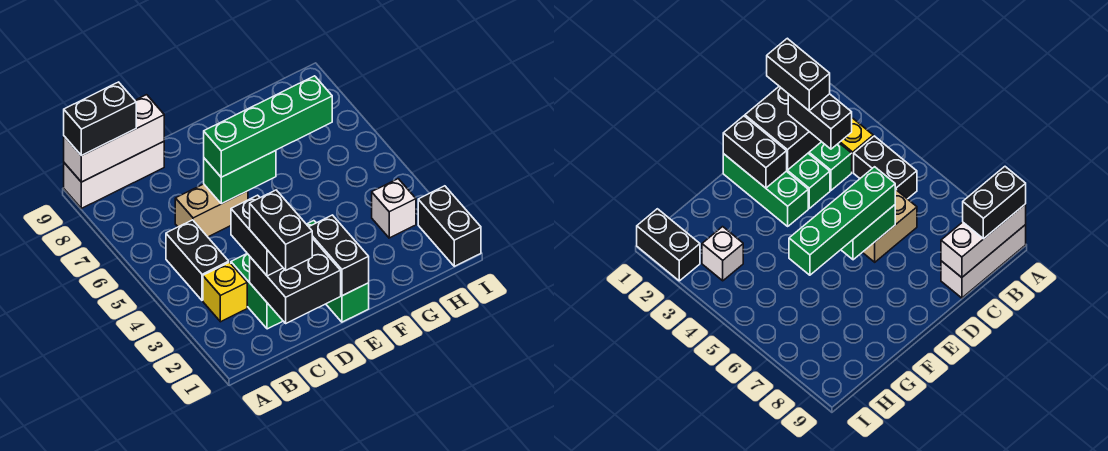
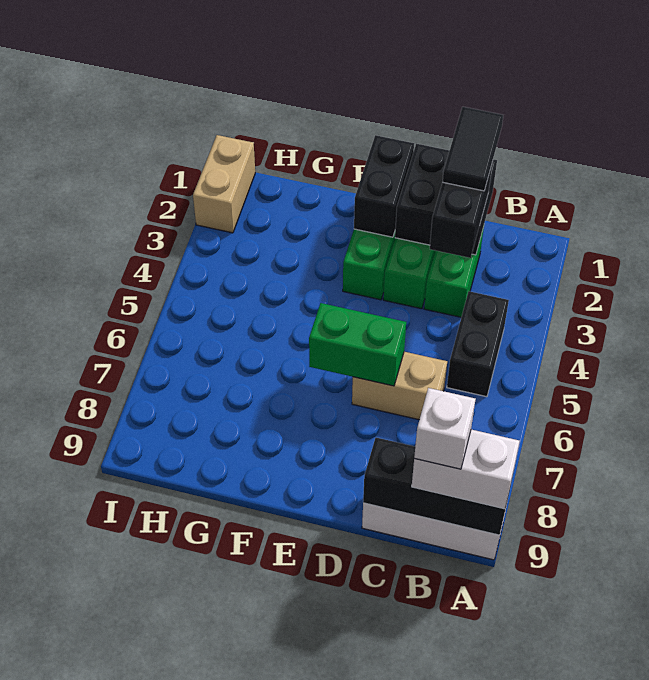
white 1x3 brick [64,95,164,182] -> black 1x3 brick [363,438,511,535]
black 1x2 brick [64,82,136,156] -> white 1x2 brick [412,429,520,509]
yellow 1x1 brick [203,262,247,322] -> none
black 1x2 brick [250,190,312,270] -> black 1x2 tile [443,107,503,191]
green 1x4 brick [204,76,332,177] -> none
white 1x1 brick [372,179,416,238] -> white 1x1 brick moved to [414,388,475,469]
black 1x2 brick [418,186,481,266] -> tan 1x2 brick [193,135,255,233]

